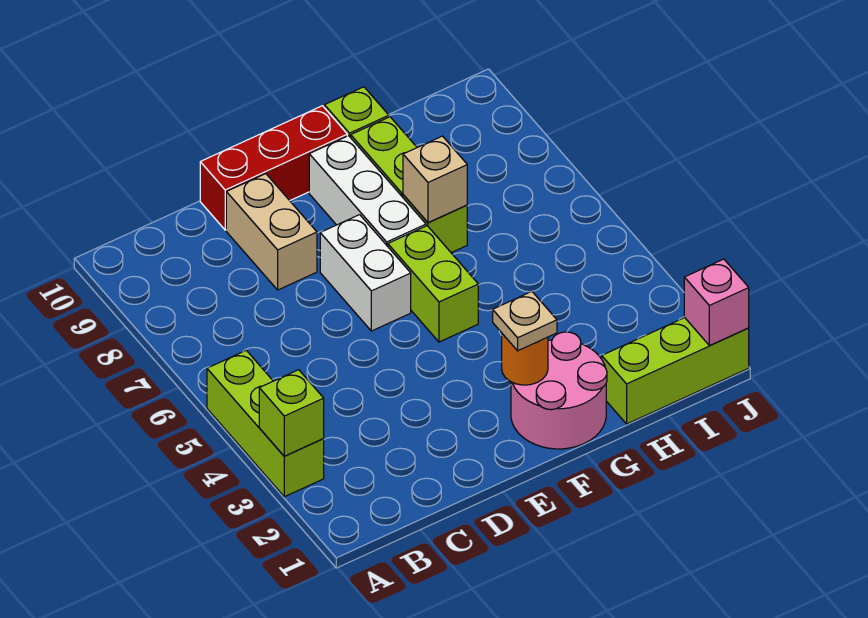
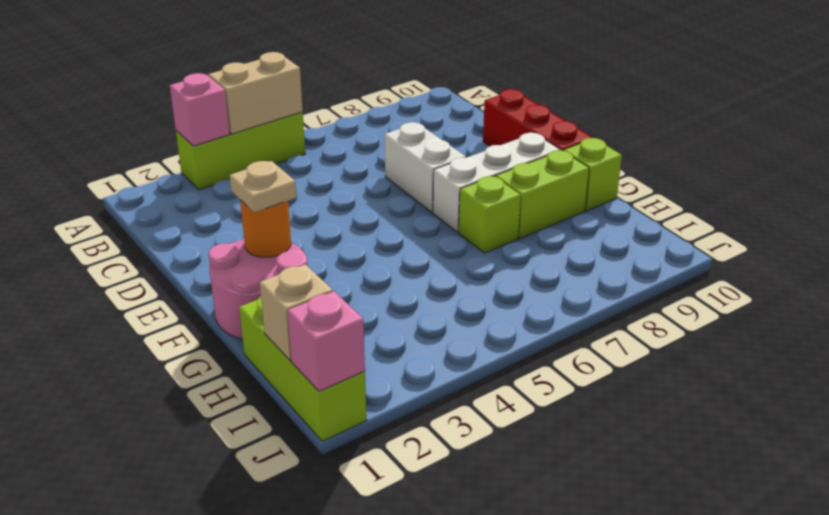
lime 1x1 brick [259,370,324,456] -> pink 1x1 brick [170,73,230,146]
tan 1x2 brick [226,174,317,290] -> tan 1x2 brick moved to [208,52,303,134]
white 1x2 brick [320,215,411,331] -> white 1x2 brick turned to [385,122,466,212]
lime 1x2 brick [388,226,478,342] -> none
tan 1x1 brick [403,136,467,223] -> tan 1x1 brick moved to [260,264,333,361]

